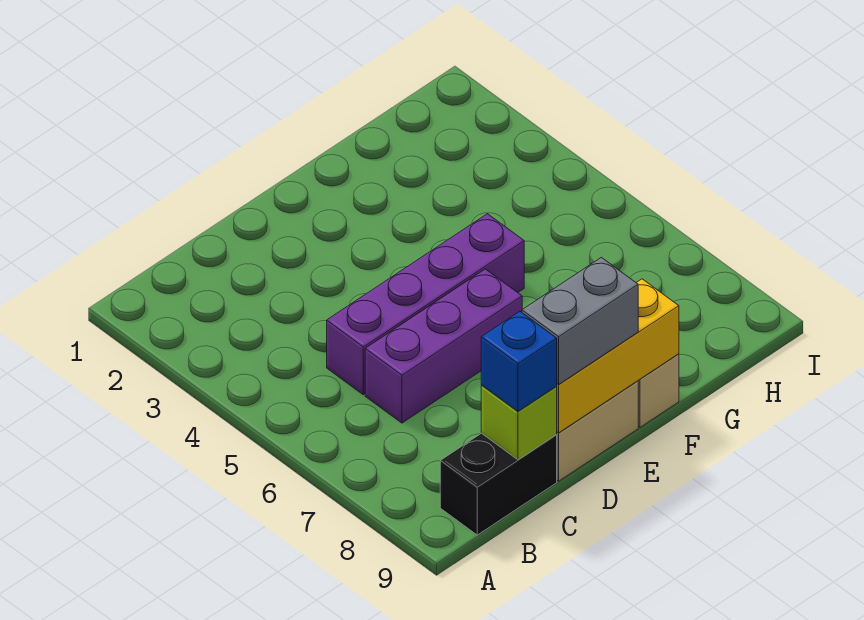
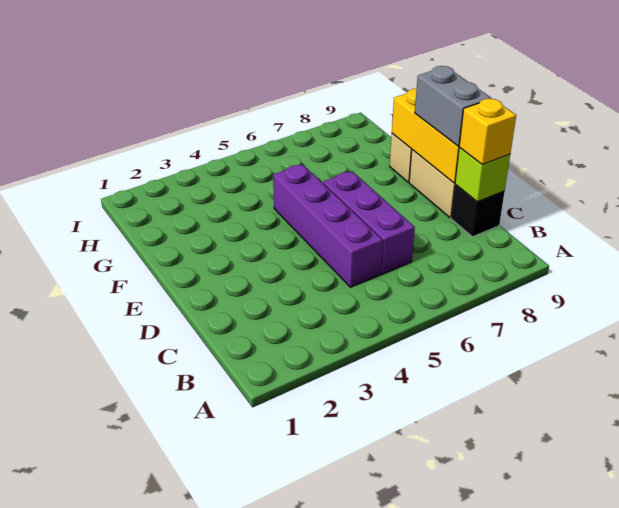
black 1x2 brick [440,433,557,535] -> black 1x1 brick [451,185,505,237]
blue 1x1 brick [481,311,557,411] -> yellow 1x1 brick [459,99,516,165]

